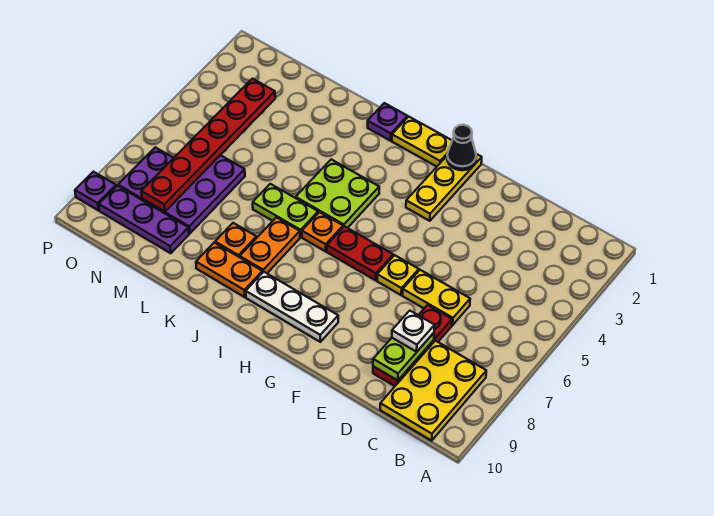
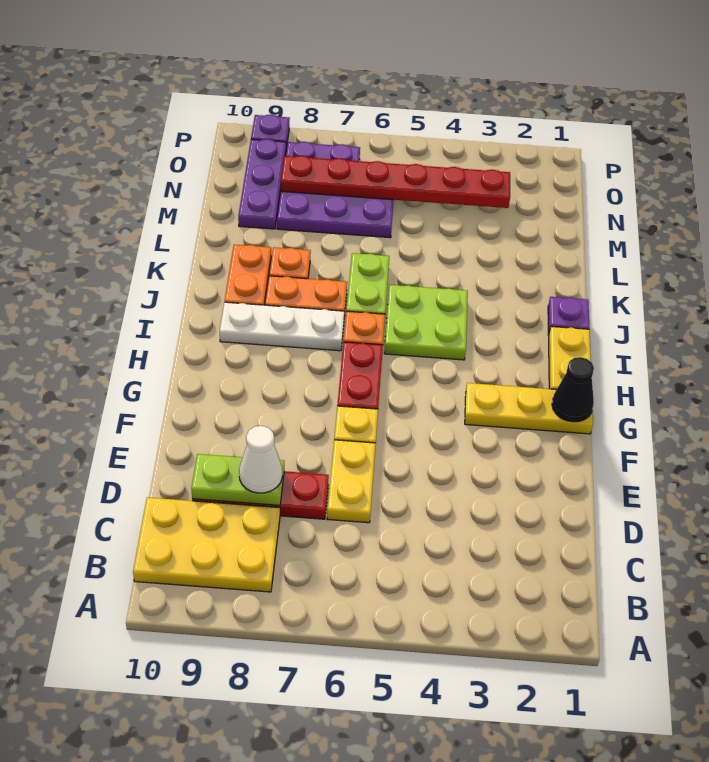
white 1x1 plate [392,311,435,352] -> white 1x1 cone [239,426,282,493]
white 1x3 plate [246,272,338,342] -> white 1x3 plate turned to [220,302,344,351]

